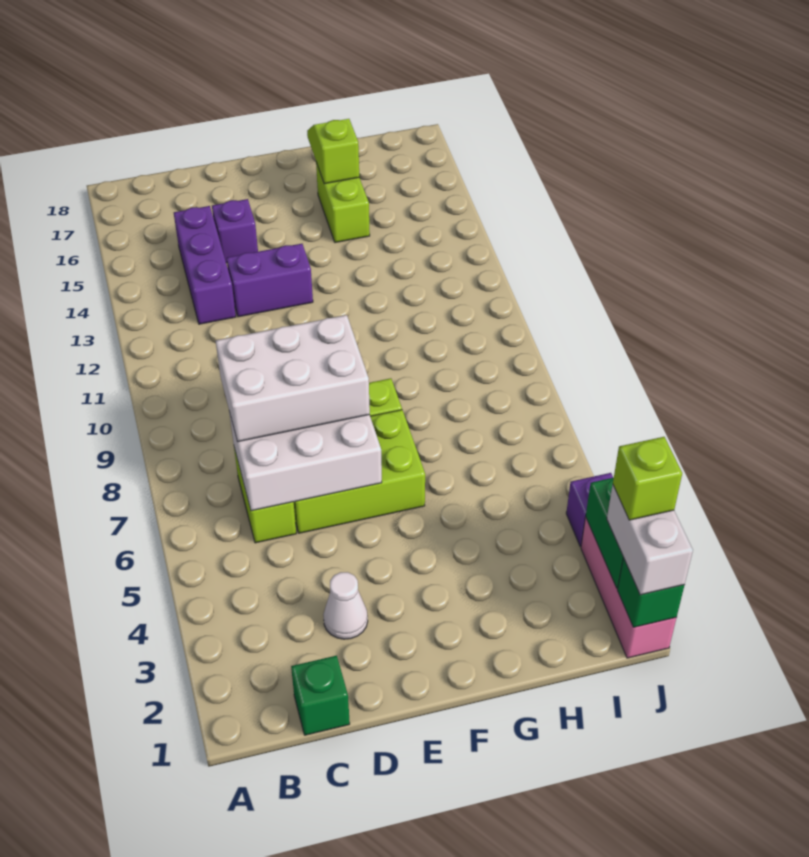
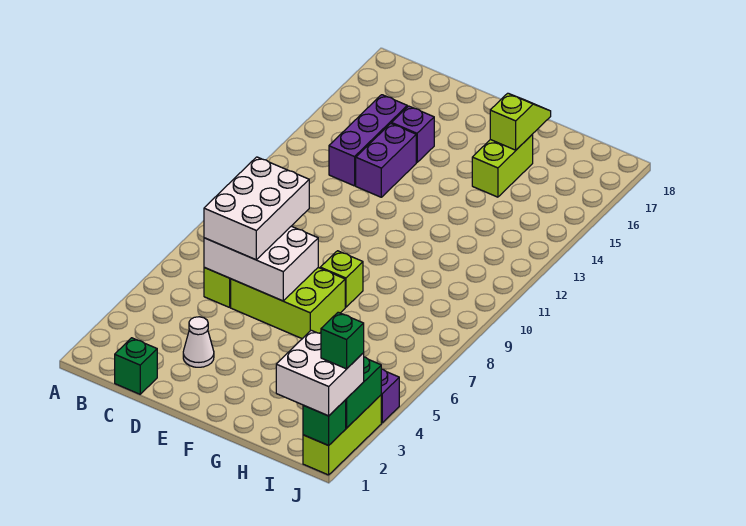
white 2x3 brick [216,315,370,442] -> white 2x3 brick turned to [204,157,309,260]
purple 1x2 brick [227,244,313,317] -> purple 1x2 brick turned to [356,123,416,197]
pink 1x3 brick [581,517,676,658] -> lime 1x3 brick [303,395,381,475]
white 1x2 brick [607,485,693,595] -> white 2x2 brick [276,330,364,416]
lime 1x1 brick [613,437,682,520] -> green 1x1 brick [321,312,364,369]

